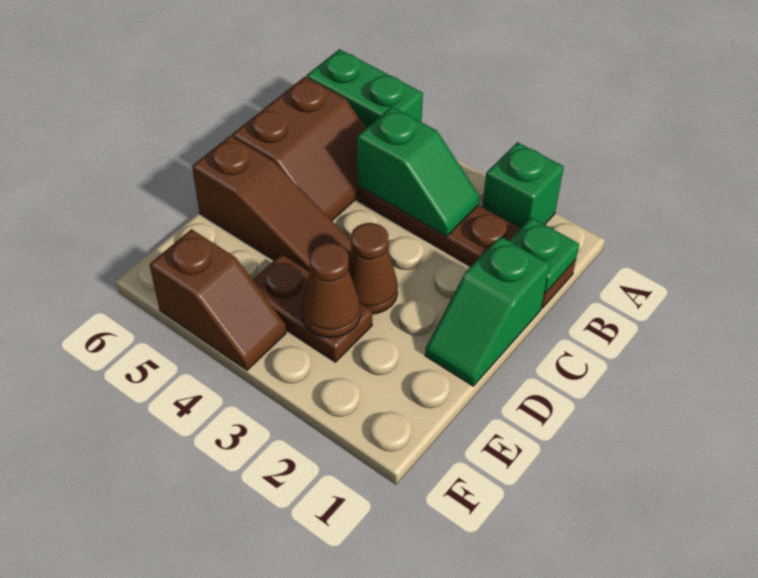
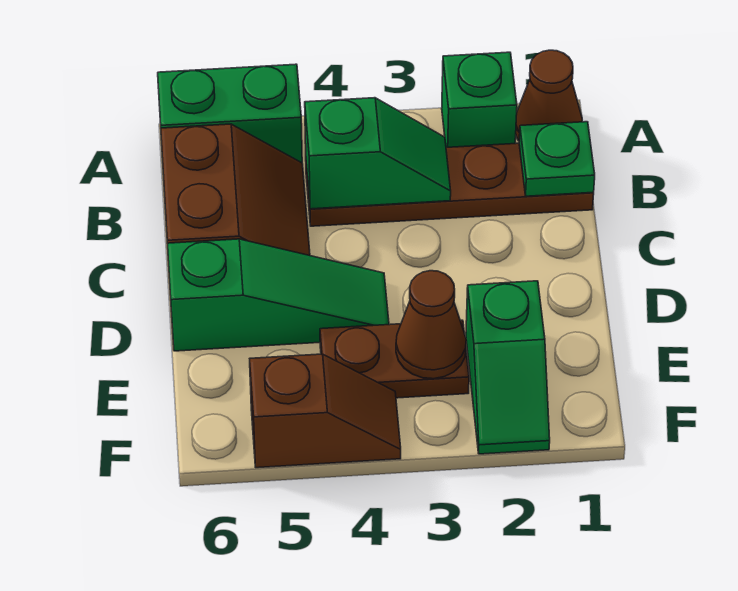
green 1x2 slope [425,236,550,386] -> green 1x2 slope moved to [466,281,550,454]
brown 1x1 cone [348,223,398,314] -> brown 1x1 cone moved to [516,50,582,141]
brown 1x3 slope [192,136,351,272] -> green 1x3 slope [168,239,389,351]

